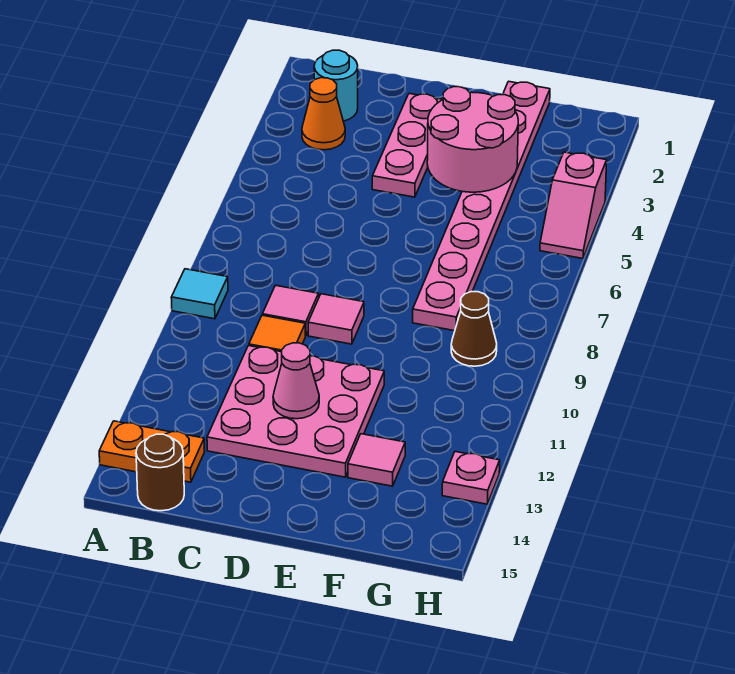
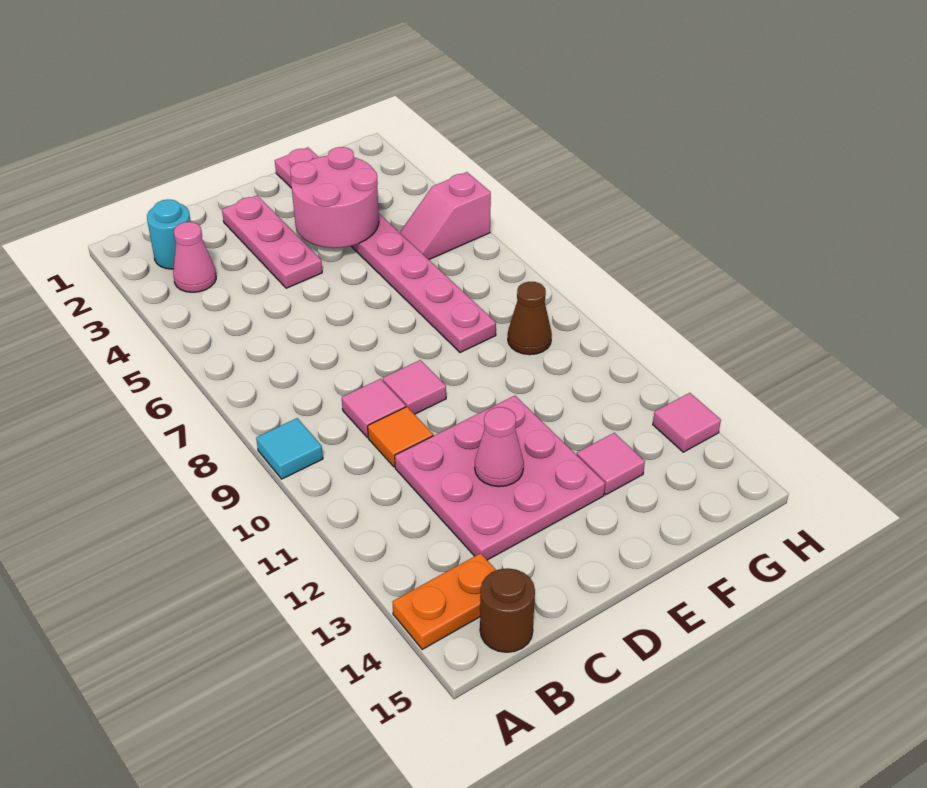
orange 1x1 cone [302,78,345,150] -> pink 1x1 cone [173,222,216,292]
pink 1x2 slope [540,152,607,259] -> pink 1x2 slope turned to [400,172,491,259]
pink 1x1 plate [442,452,500,504] -> pink 1x1 tile [653,393,721,452]

